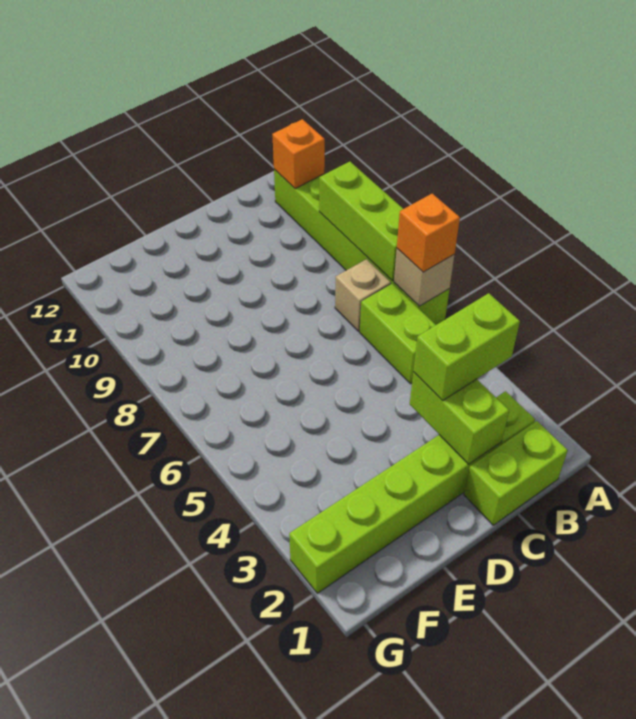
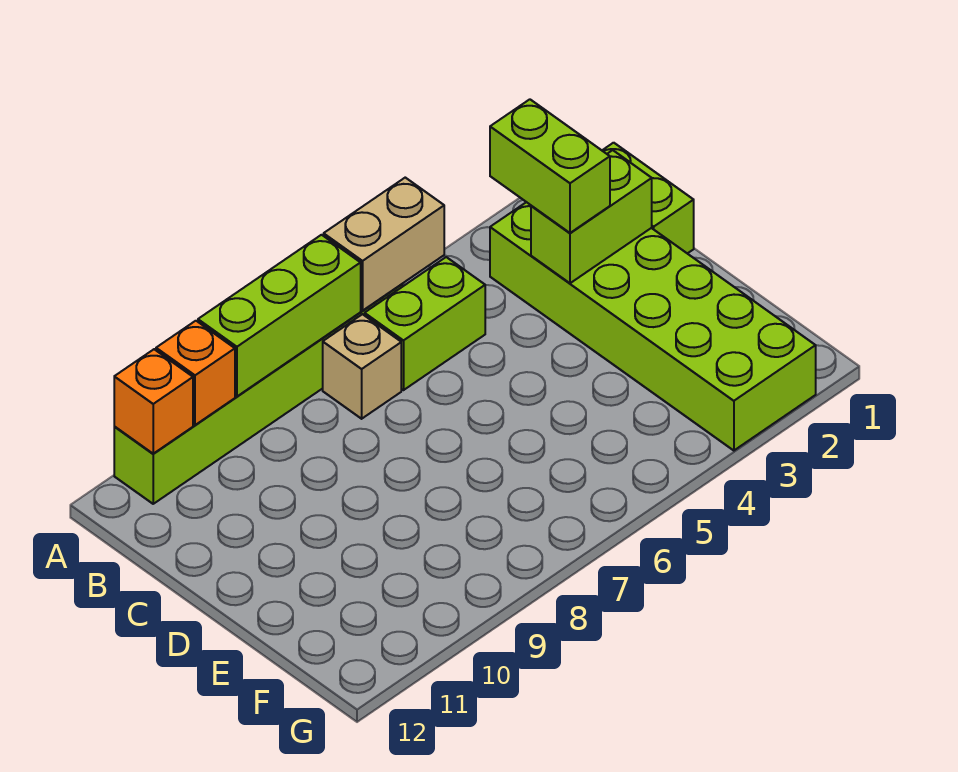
tan 1x1 brick [394,249,454,306] -> tan 1x2 brick [324,178,444,311]
orange 1x1 brick [397,194,460,272] -> orange 1x1 brick moved to [156,321,235,425]
lime 1x6 brick [289,391,535,593] -> lime 2x6 brick [490,202,816,451]

